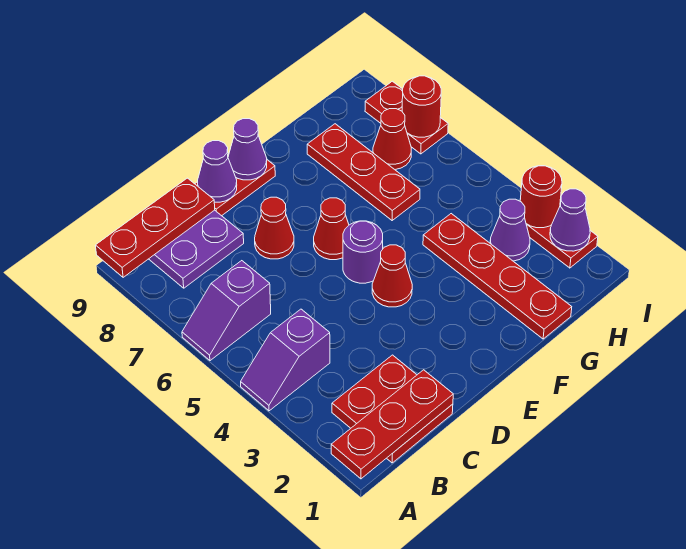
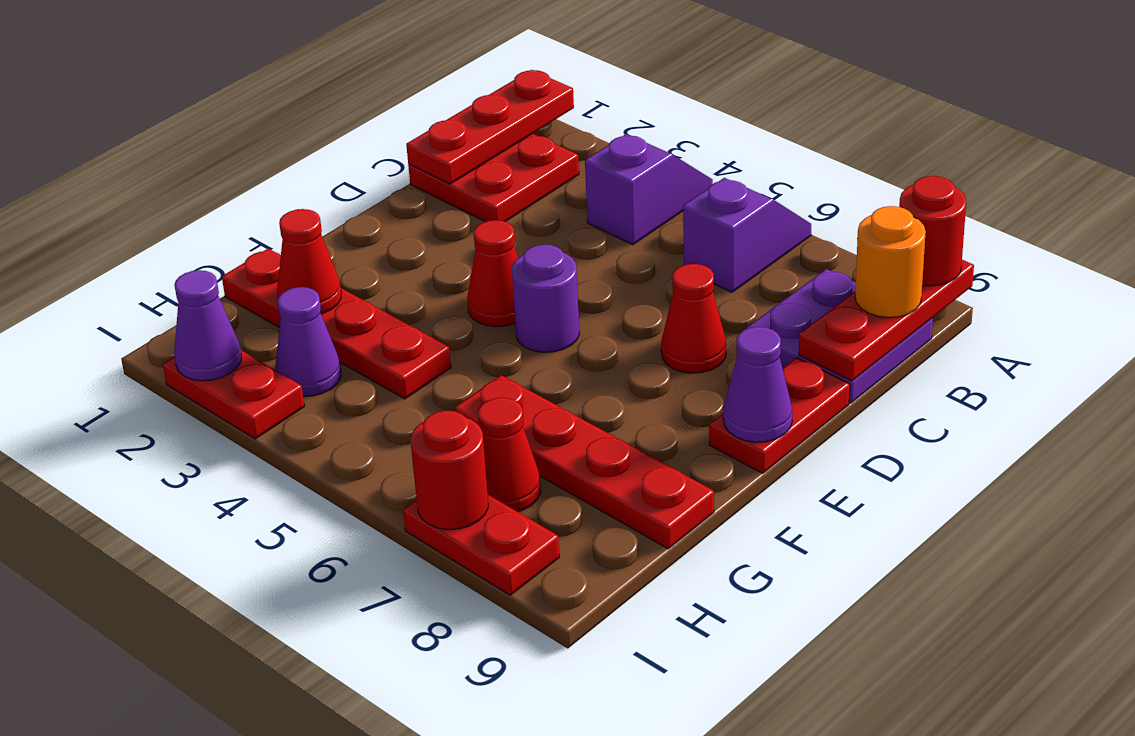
none -> orange 1x1 round brick [855,206,926,318]
purple 1x1 cone [198,141,237,202] -> none
red 1x1 cone [314,198,349,260] -> red 1x1 cone moved to [277,209,341,314]
red 1x3 plate [307,124,420,220] -> red 1x4 plate [455,375,714,549]
red 1x1 round brick [520,166,562,228] -> red 1x1 round brick moved to [899,176,966,286]

